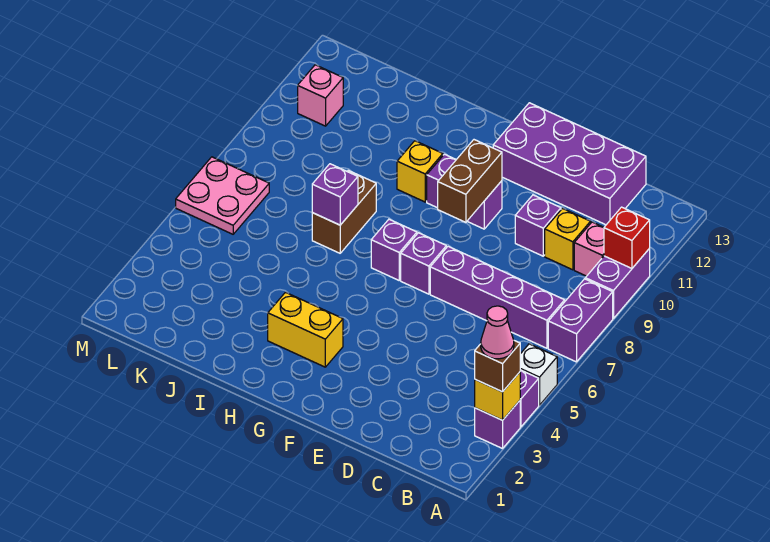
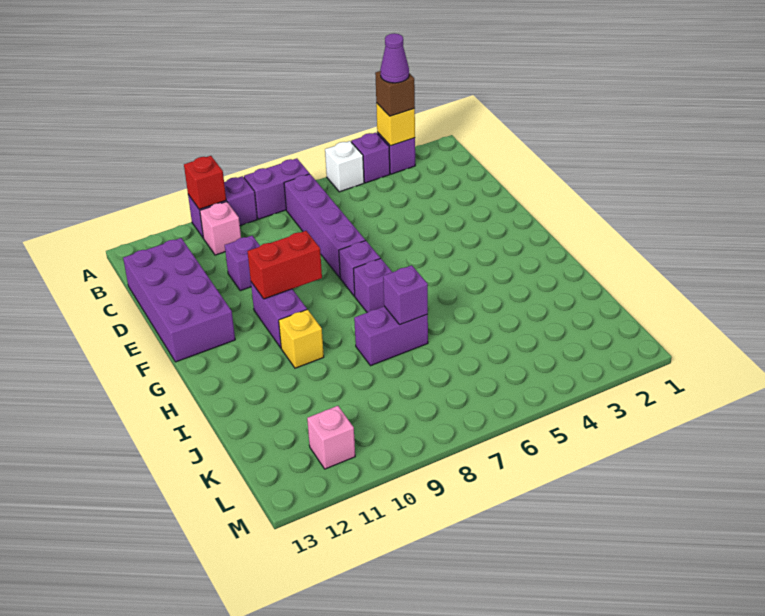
pink 1x1 cone [481,306,514,359] -> purple 1x1 cone [380,33,409,83]
yellow 1x1 brick [545,209,591,270] -> none
brown 1x2 brick [438,140,502,222] -> red 1x2 brick [247,231,322,299]
yellow 1x2 brick [268,292,343,367] -> none
brown 1x2 brick [312,170,376,253] -> purple 1x2 brick [354,306,428,366]
pink 2x2 plate [176,157,269,234] -> none

